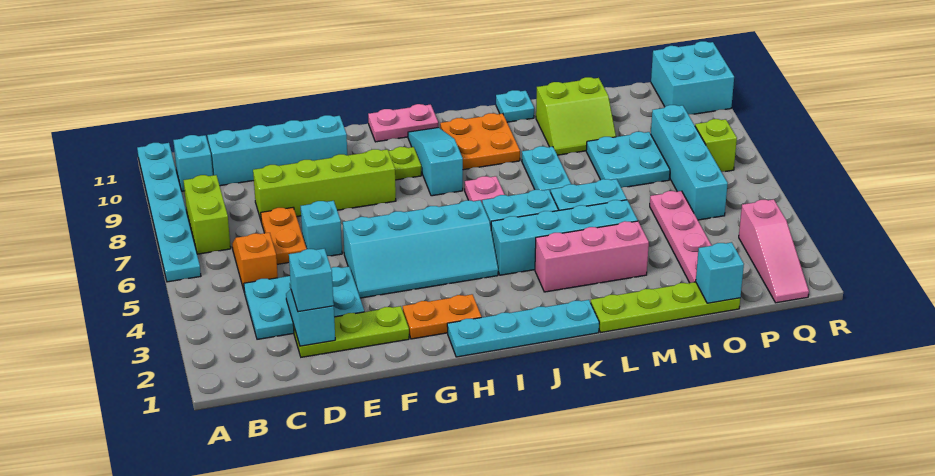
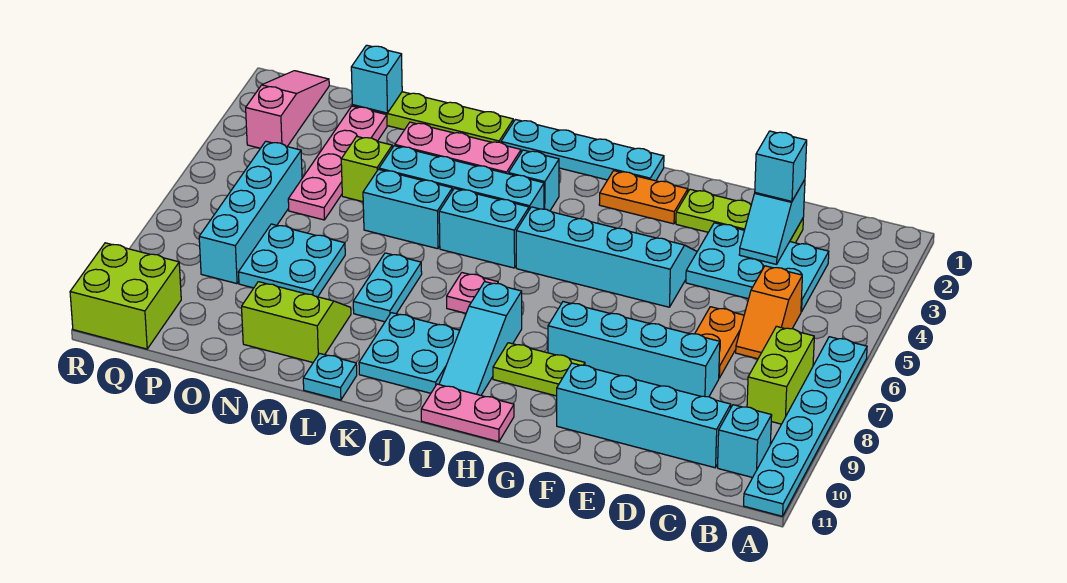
lime 1x4 brick [253,149,396,220] -> cyan 1x4 brick [548,302,720,397]
cyan 1x1 brick [301,201,342,256] -> cyan 1x1 brick moved to [509,150,559,211]
orange 2x2 plate [440,113,520,170] -> cyan 2x2 plate [359,313,460,393]
lime 1x1 brick [695,119,737,172] -> lime 1x1 brick moved to [341,136,392,202]
cyan 2x2 brick [651,41,734,114] -> lime 2x2 brick [70,243,181,349]

